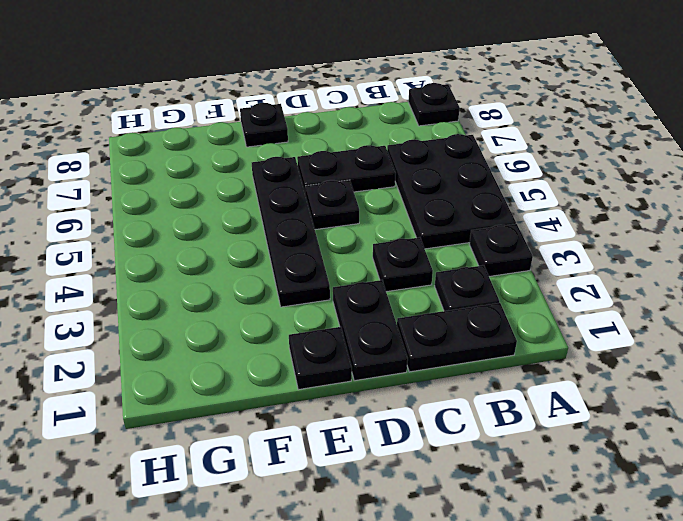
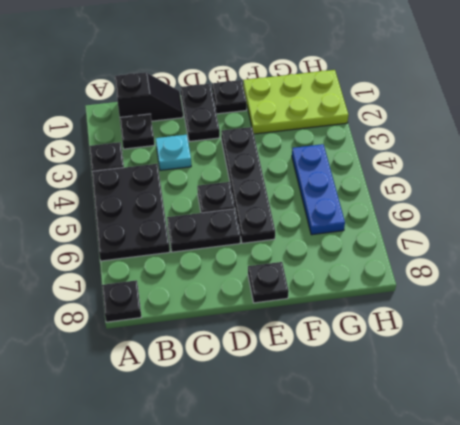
black 1x2 plate [397,303,517,372] -> black 1x2 slope [115,72,183,121]
black 1x1 plate [373,237,433,292] -> cyan 1x1 plate [156,135,191,170]
none -> lime 2x3 plate [243,70,348,134]
none -> blue 1x3 plate [292,144,345,235]

